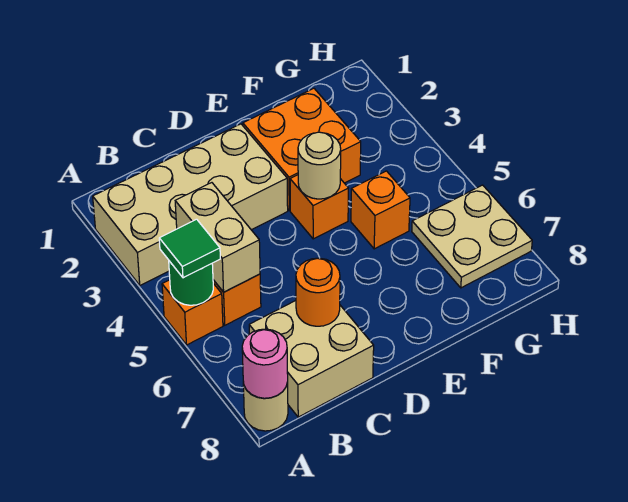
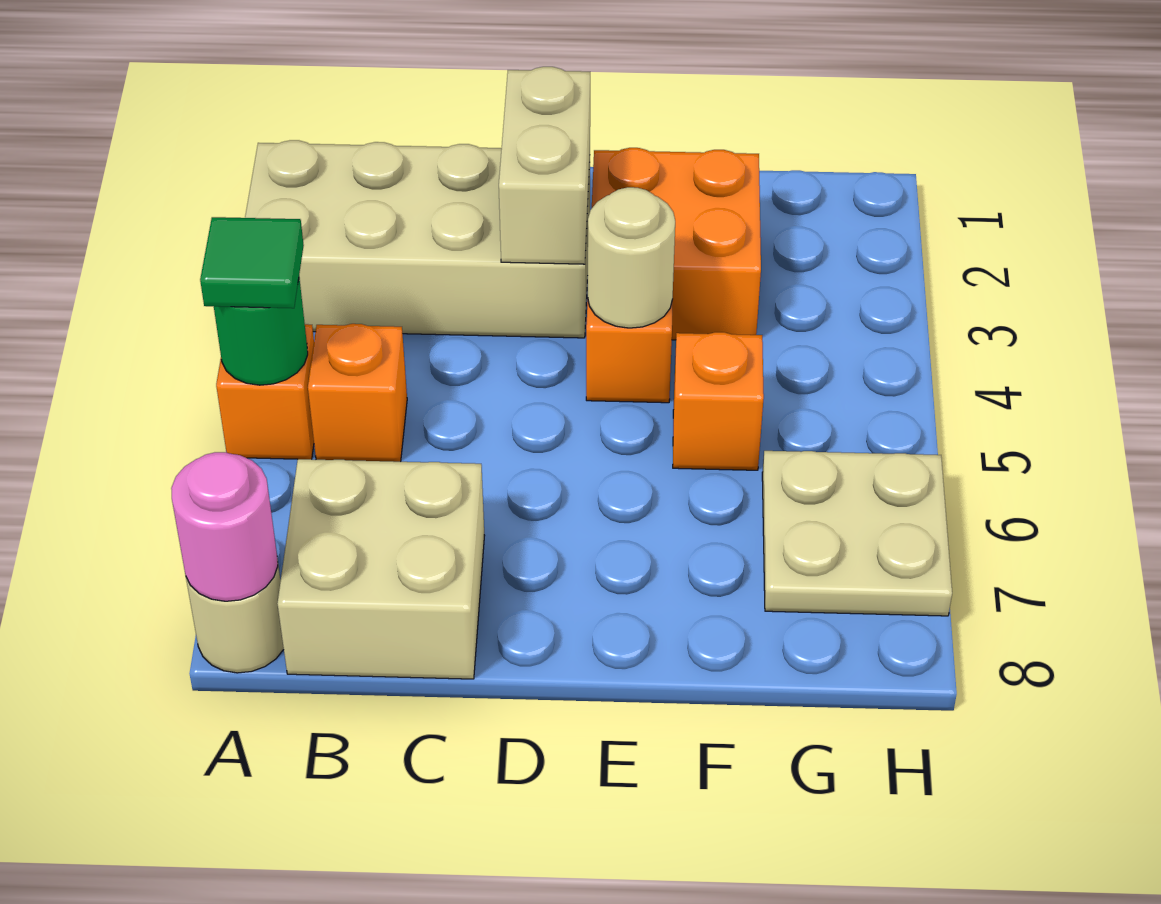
tan 1x2 brick [175,183,260,292] -> tan 1x2 brick moved to [499,67,590,264]
orange 1x1 round brick [296,258,340,326] -> none

